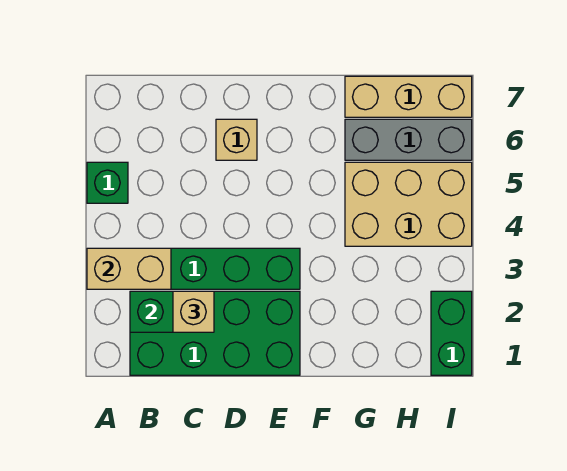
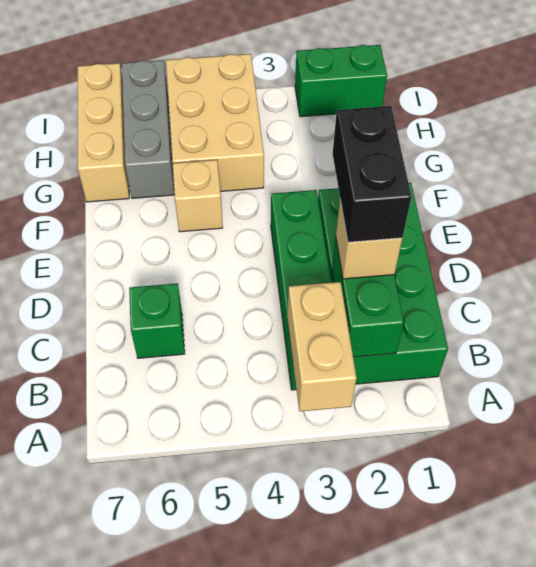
green 1x1 brick [87,162,128,203] -> green 1x1 brick moved to [129,283,185,358]
none -> black 1x2 brick [333,106,411,242]
tan 1x1 brick [216,119,257,160] -> tan 1x1 brick moved to [173,160,223,232]

